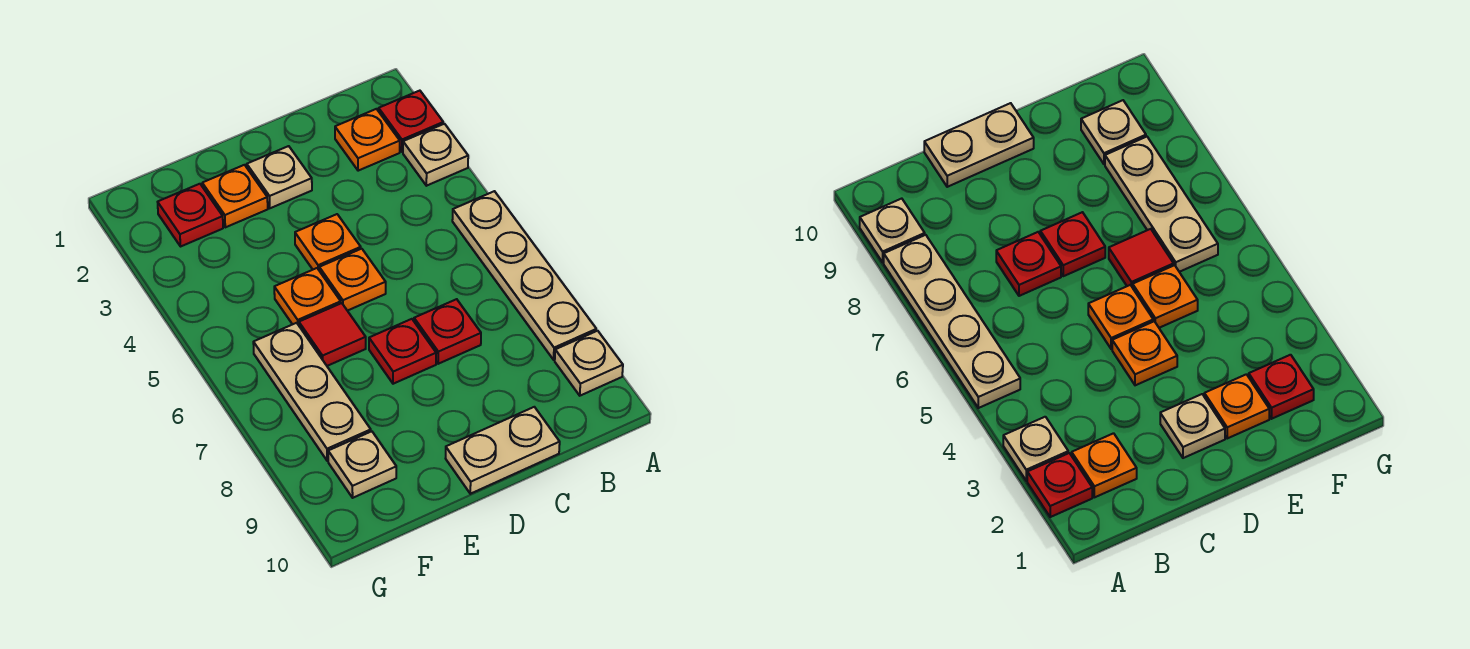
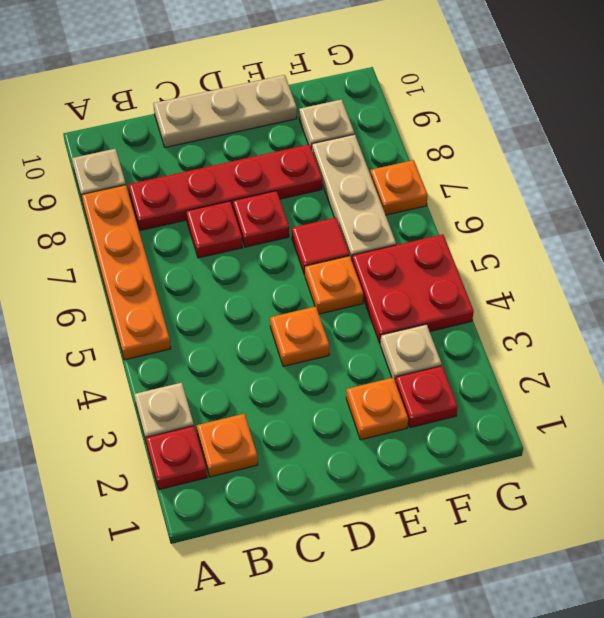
tan 1x4 plate [452,191,596,360] -> orange 1x4 plate [82,185,171,360]
none -> red 1x4 plate [128,144,322,231]
tan 1x2 plate [446,407,560,494] -> tan 1x3 plate [153,75,297,147]
tan 1x1 plate [247,146,312,208] -> tan 1x1 plate moved to [380,324,442,382]
orange 1x1 plate [319,249,386,311] -> orange 1x1 plate moved to [370,160,428,215]
none -> red 2x2 plate [352,234,474,343]

